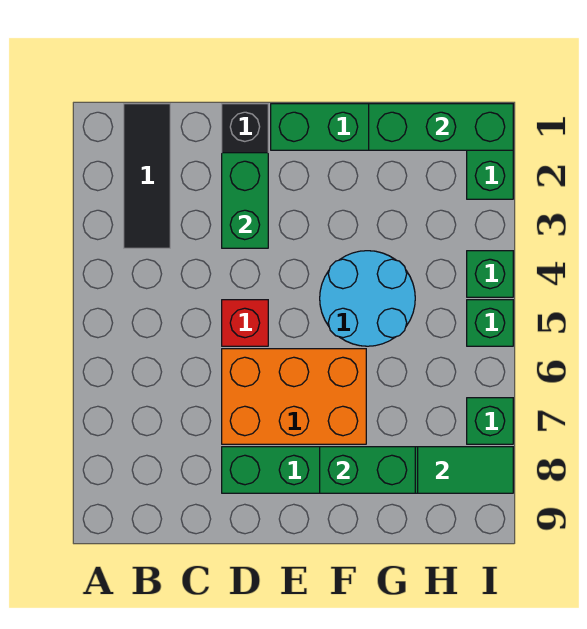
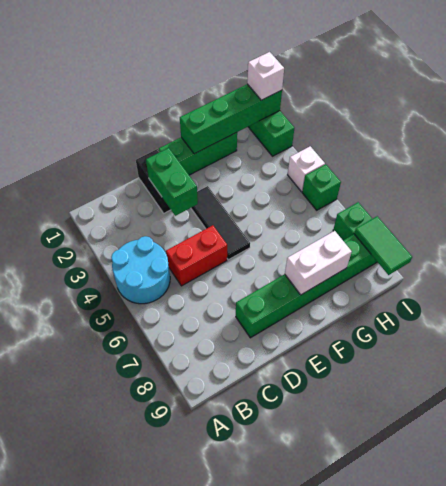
black 1x3 tile [124,104,170,248] -> black 1x3 tile moved to [191,186,250,260]
red 1x1 brick [222,300,268,346] -> red 1x2 brick [166,225,227,286]
orange 2x3 brick [222,349,366,444] -> none
cyan 2x2 round brick [320,251,415,346] -> cyan 2x2 round brick moved to [111,236,170,304]
green 1x2 brick [320,447,415,493] -> white 1x2 brick [285,231,352,295]
green 1x3 brick [369,104,513,150] -> green 1x4 brick [180,84,282,154]
green 1x2 tile [418,447,513,493] -> green 1x2 tile turned to [354,216,412,275]
none -> white 1x1 brick [247,52,284,100]
green 1x1 brick [467,251,513,297] -> white 1x1 brick [288,146,325,192]

